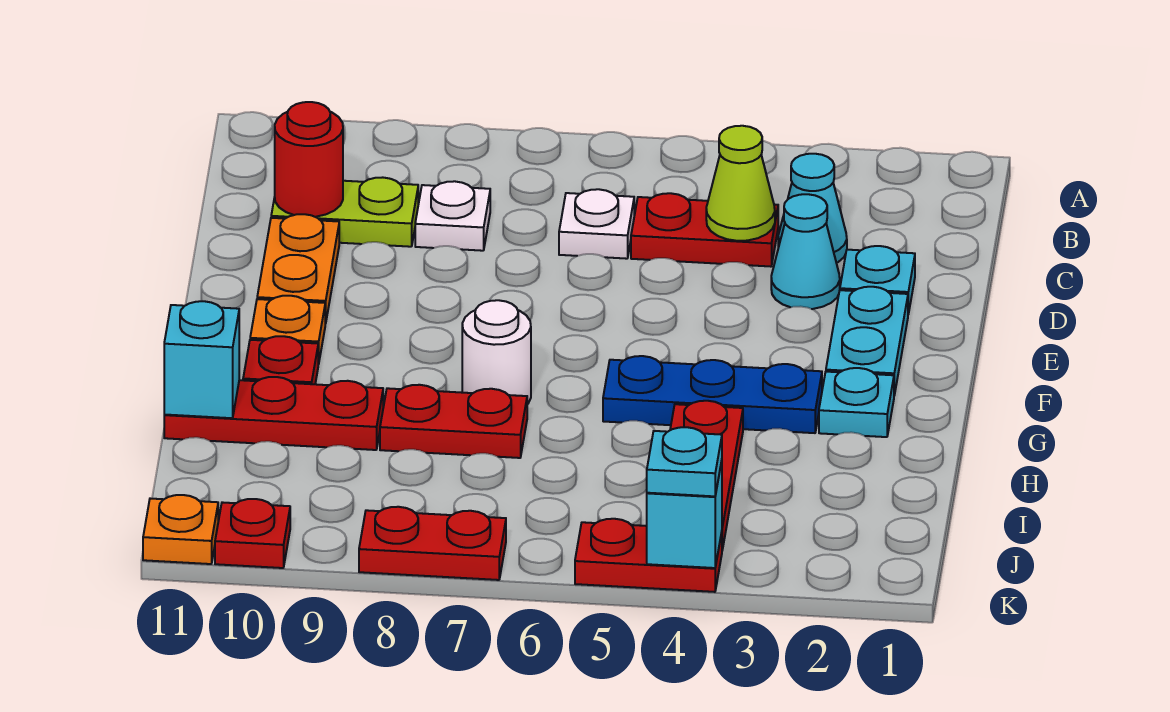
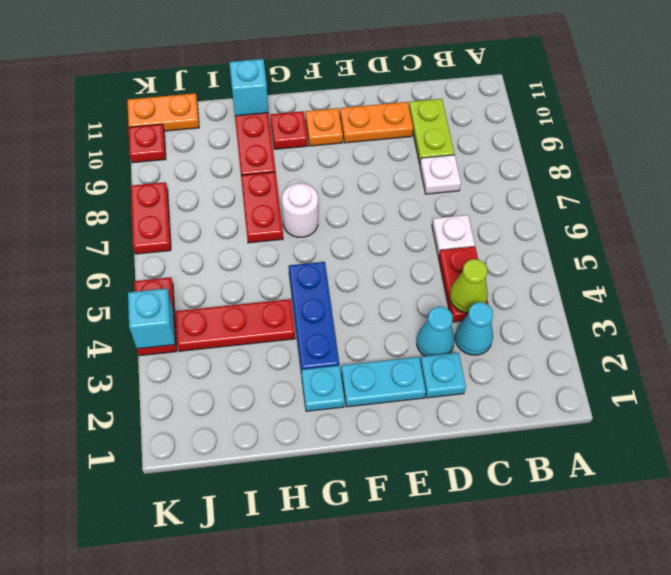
red 1x1 round brick [275,102,343,217] -> none
cyan 1x1 plate [647,427,722,496] -> none
orange 1x1 plate [143,495,218,564] -> orange 1x2 plate [127,93,199,131]

